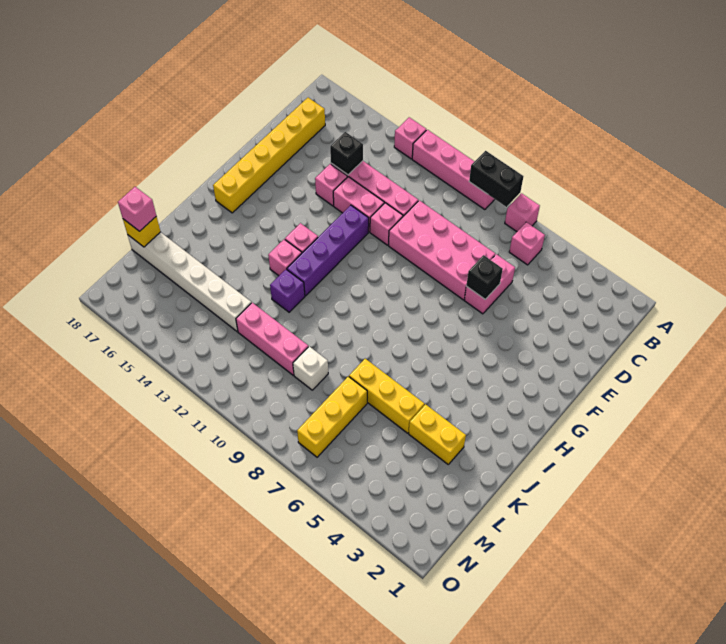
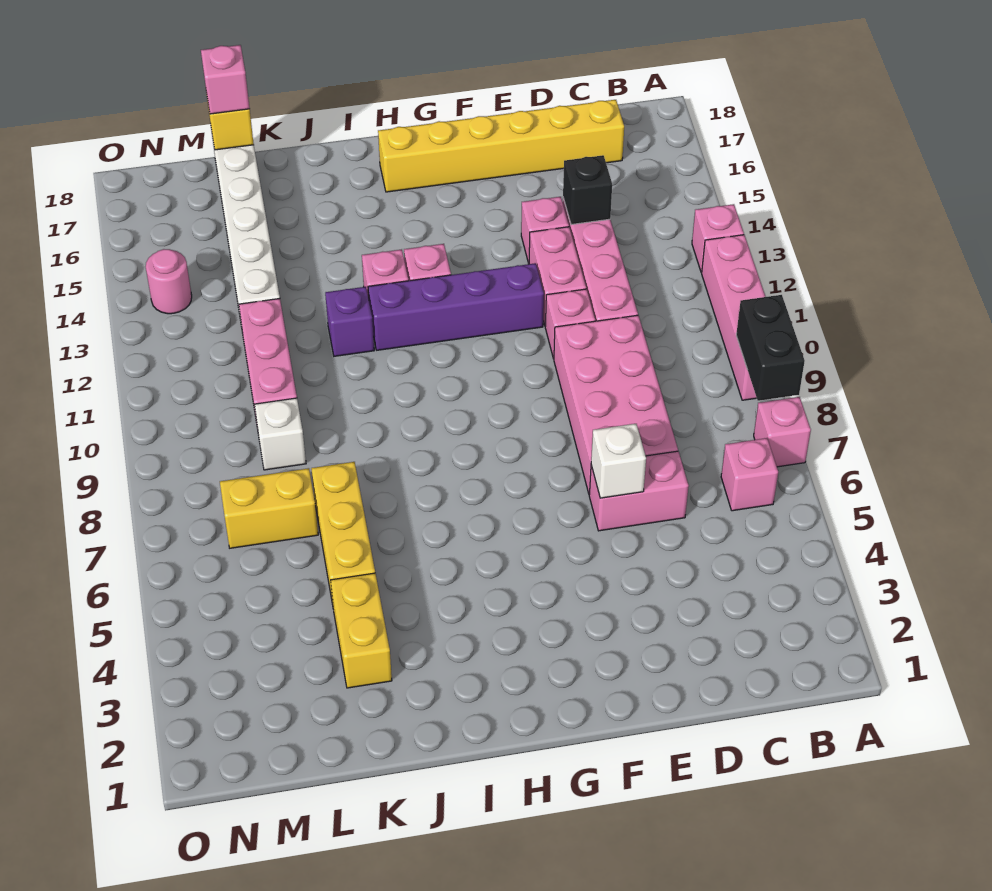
black 1x1 brick [466,255,503,299] -> white 1x1 brick [591,424,646,498]
yellow 1x3 brick [297,376,367,457] -> yellow 1x2 brick [220,468,318,548]
none -> pink 1x1 round brick [146,249,192,314]

